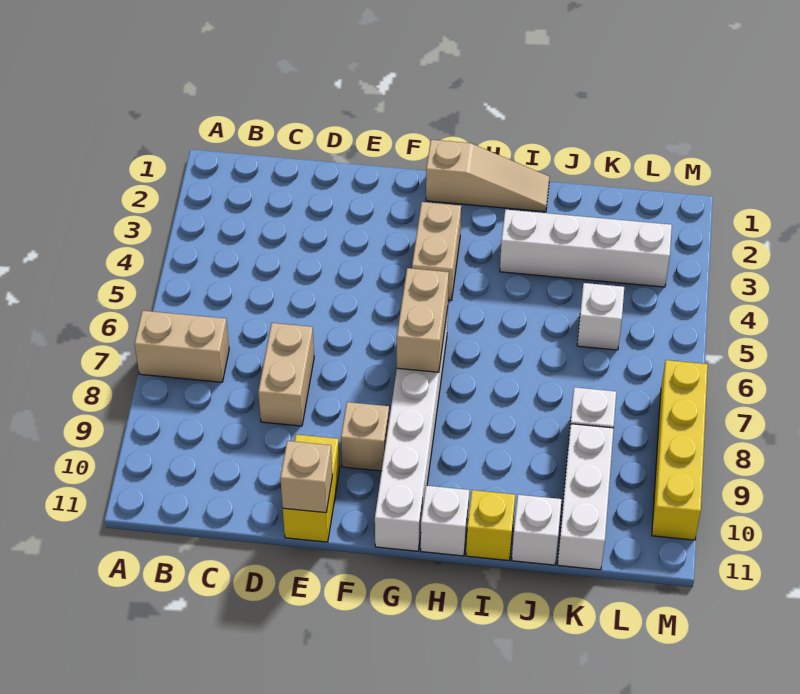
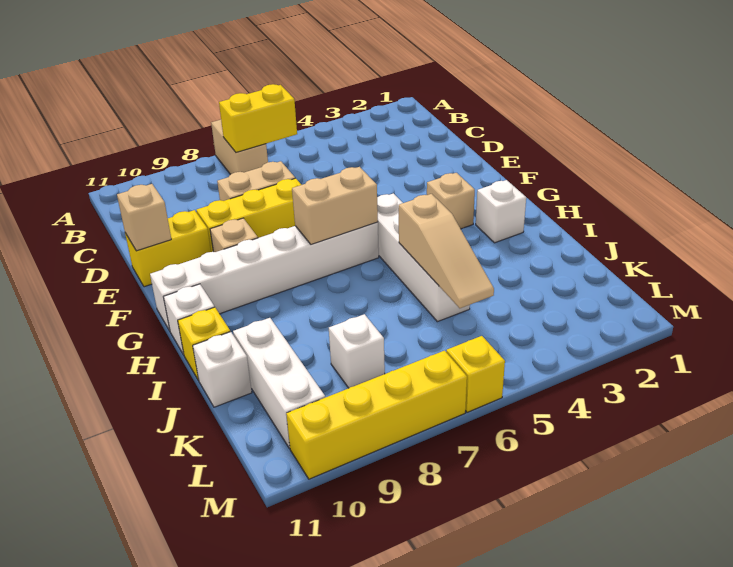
none -> yellow 1x2 brick [219,84,297,153]
none -> yellow 1x3 brick [197,178,301,252]
tan 1x3 slope [426,140,550,212] -> tan 1x3 slope moved to [399,194,494,308]
tan 1x2 brick [412,202,461,300] -> tan 1x1 brick [427,173,475,229]
white 1x4 brick [500,210,672,287] -> white 1x4 brick moved to [377,193,470,322]
white 1x1 brick [577,283,624,350] -> white 1x1 brick moved to [476,180,526,243]
white 1x3 brick [558,424,614,570] -> white 1x3 brick turned to [233,318,325,449]
none -> yellow 1x1 brick [446,336,505,412]

